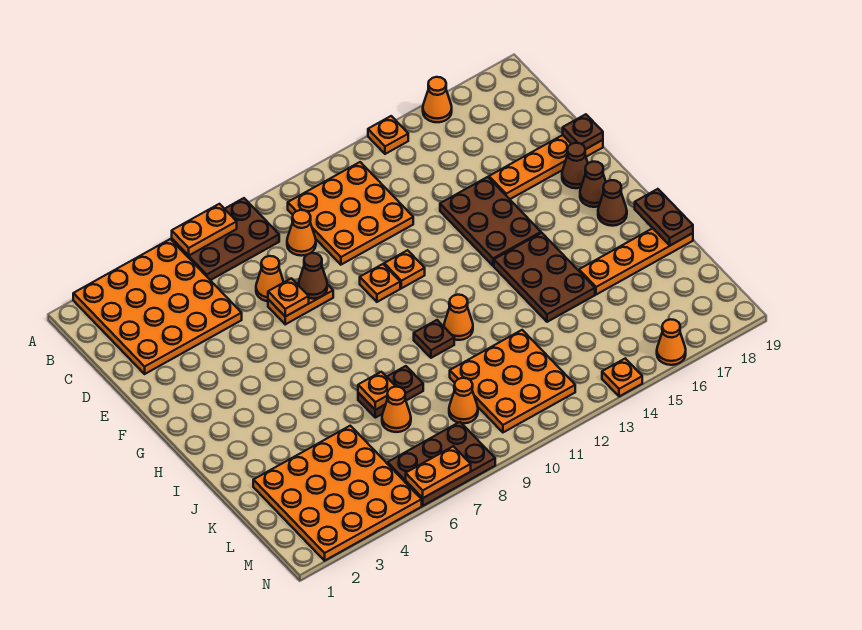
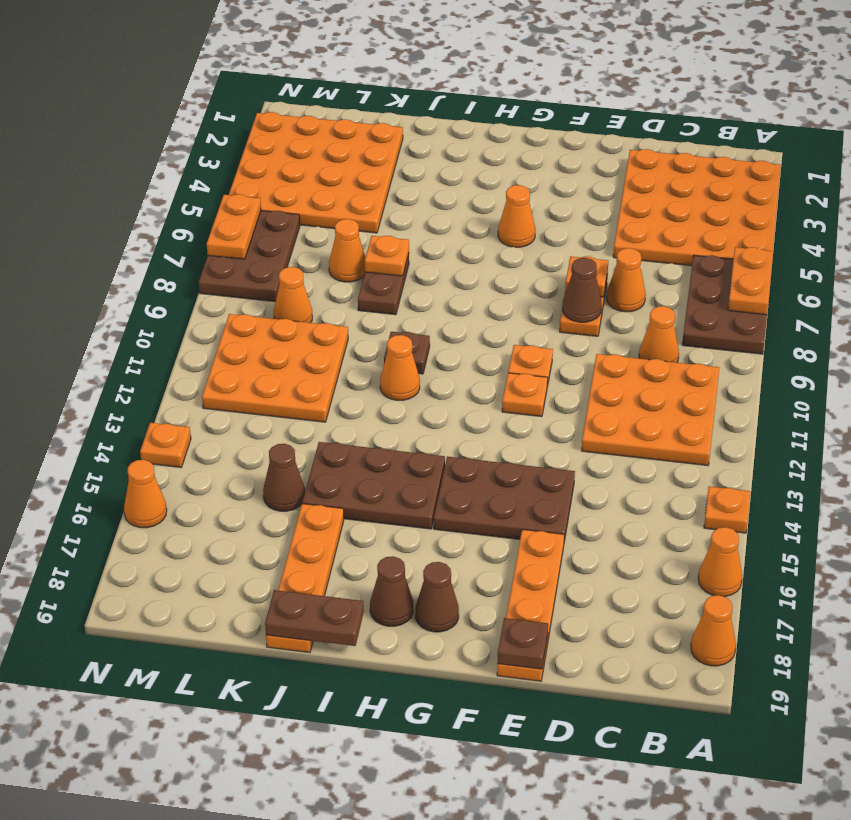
none -> orange 1x1 cone [691,595,736,666]
brown 1x1 cone [562,143,588,188] -> brown 1x1 cone moved to [263,444,305,511]
none -> orange 1x1 cone [498,185,535,247]

